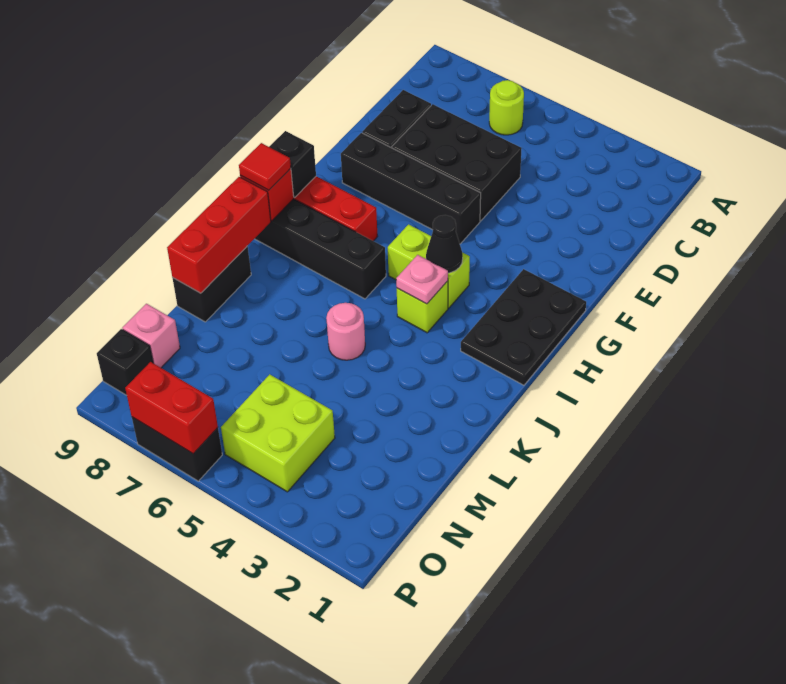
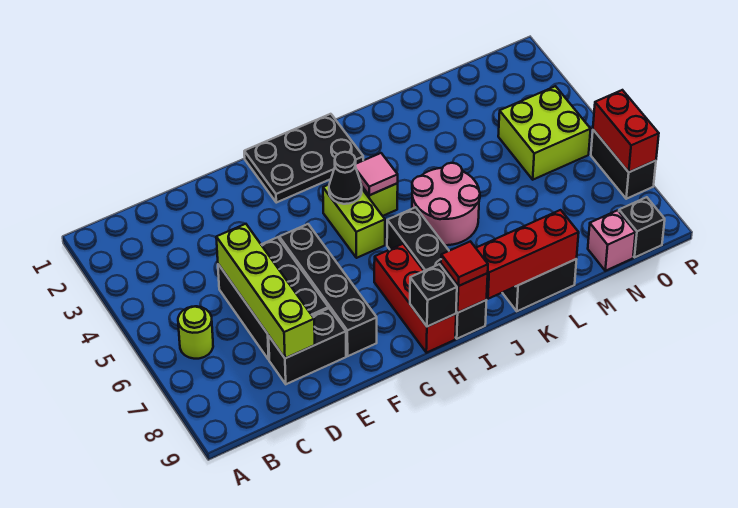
none -> lime 1x4 brick [216,224,315,358]
pink 1x1 plate [396,255,448,304] -> pink 1x1 tile [355,153,398,195]
pink 1x1 round brick [326,303,365,360] -> pink 2x2 round brick [412,163,480,245]

